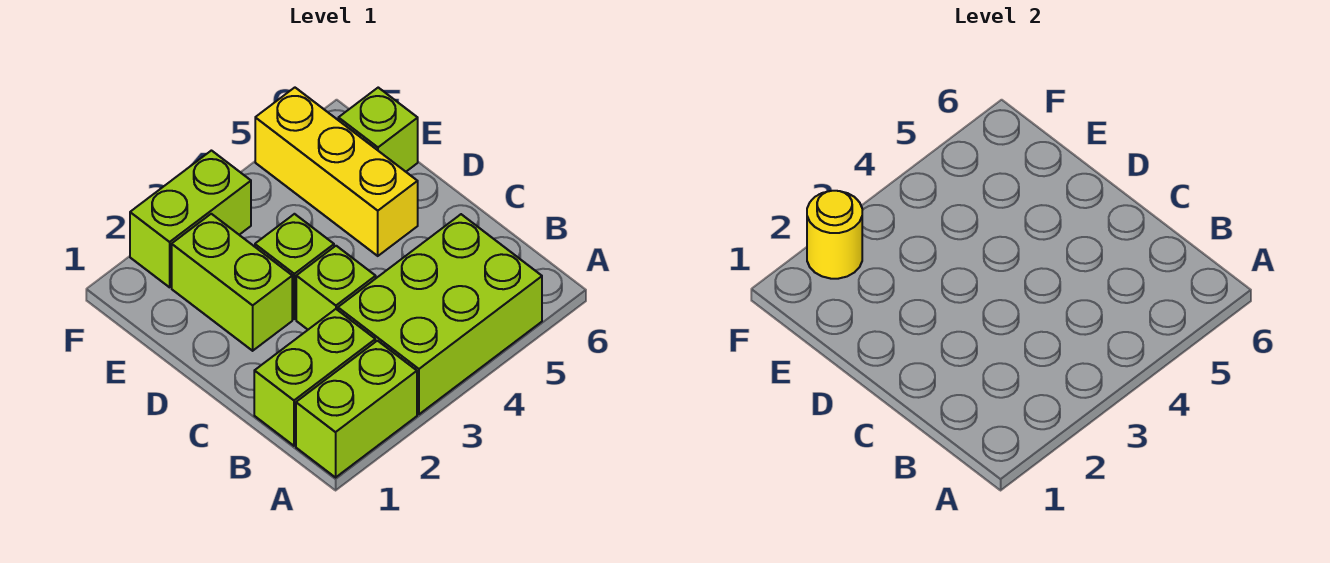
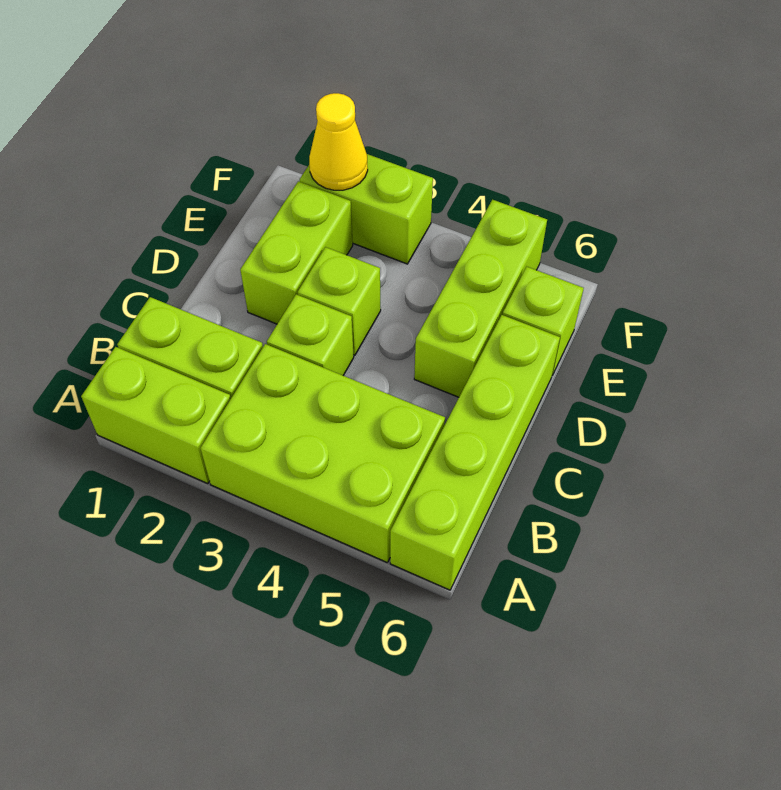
none -> lime 1x4 brick [390,315,560,590]
yellow 1x3 brick [255,88,418,256] -> lime 1x3 brick [414,200,547,397]
yellow 1x1 round brick [807,191,862,279] -> yellow 1x1 cone [309,93,368,190]

